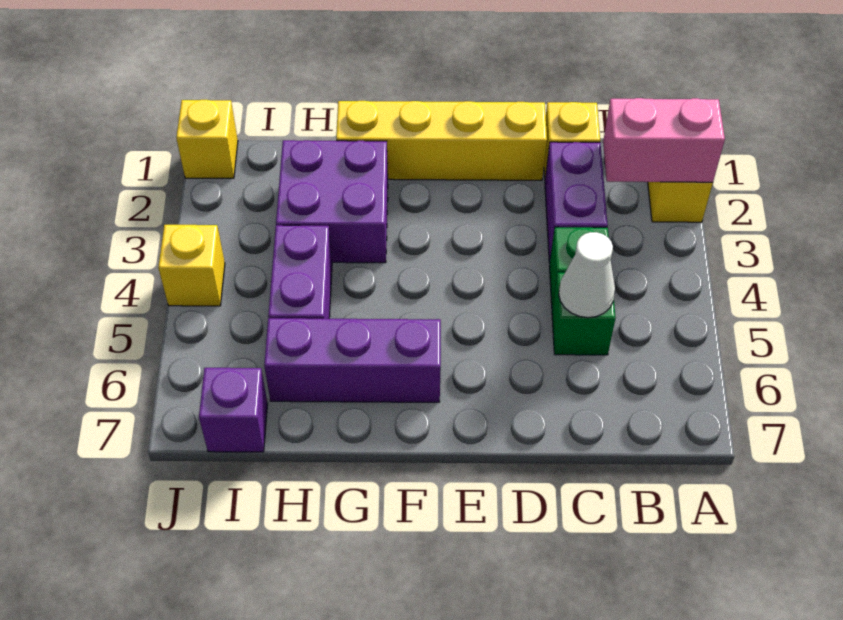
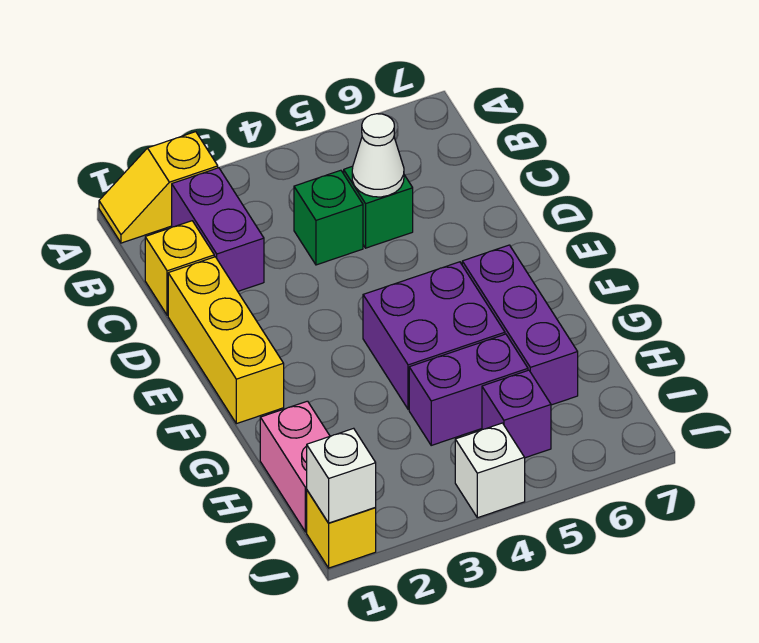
pink 1x2 brick [603,98,725,182] -> pink 1x2 brick moved to [260,401,330,532]
purple 1x2 brick [545,142,608,263] -> purple 1x2 brick turned to [172,168,264,291]
yellow 1x4 brick [336,101,547,180] -> yellow 1x3 brick [168,257,284,424]
purple 2x2 brick [276,140,388,263] -> purple 2x2 brick moved to [363,262,505,409]
purple 1x1 brick [199,368,268,452] -> purple 1x1 brick moved to [482,370,551,458]
none -> white 1x1 brick [307,428,376,523]
yellow 1x1 brick [158,225,225,306] -> white 1x1 brick [455,423,525,518]

